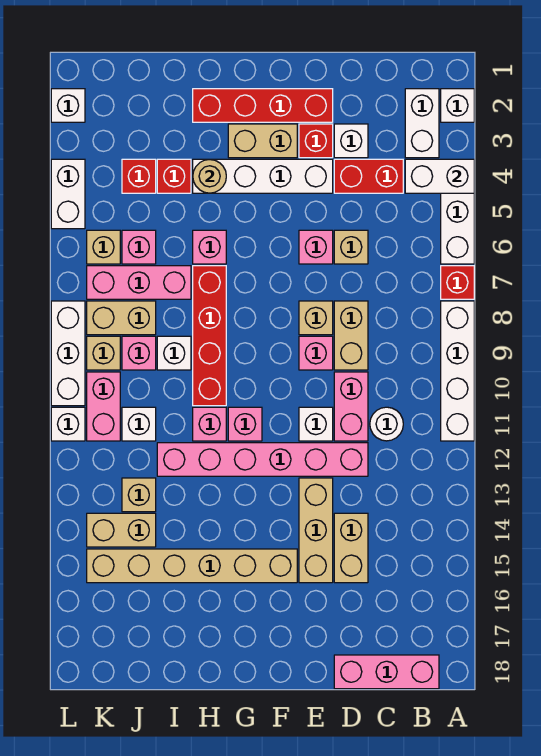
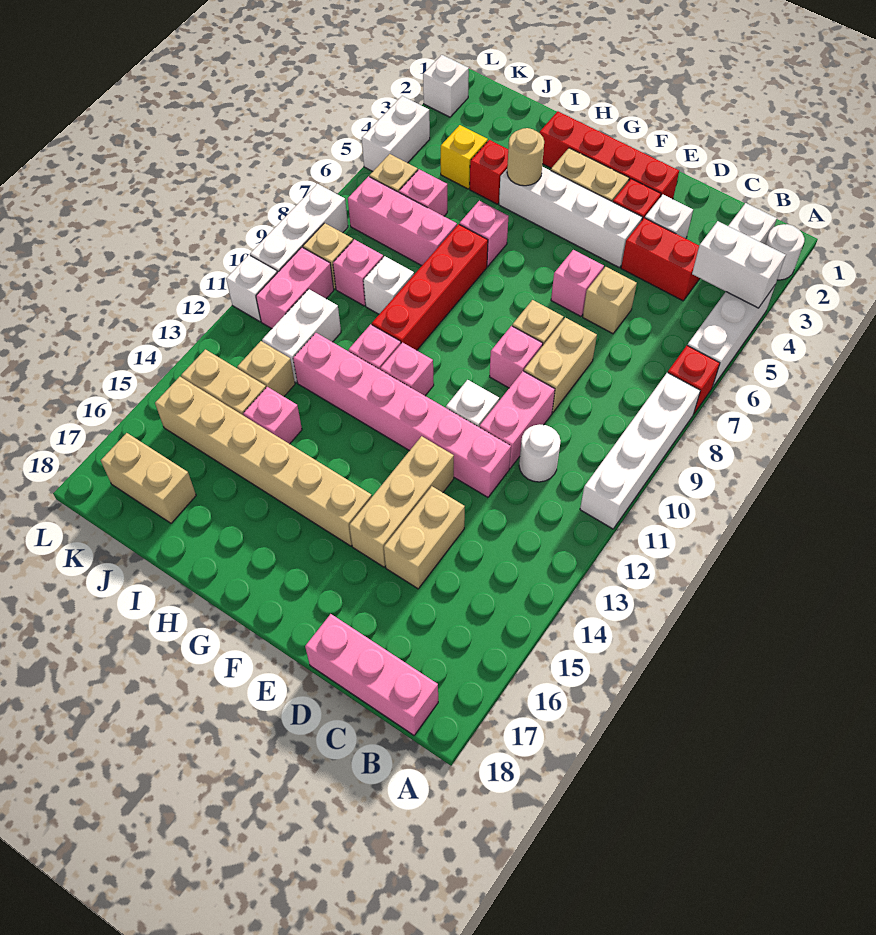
white 1x1 brick [441,89,474,122] -> white 1x1 round brick [765,224,804,280]
none -> pink 1x1 brick [243,387,302,444]
red 1x1 brick [122,159,156,193] -> yellow 1x1 brick [441,125,488,189]
tan 1x2 brick [87,301,156,335] -> tan 1x2 brick moved to [101,433,196,523]
white 1x1 brick [122,407,156,441] -> white 1x2 brick [262,289,341,383]

